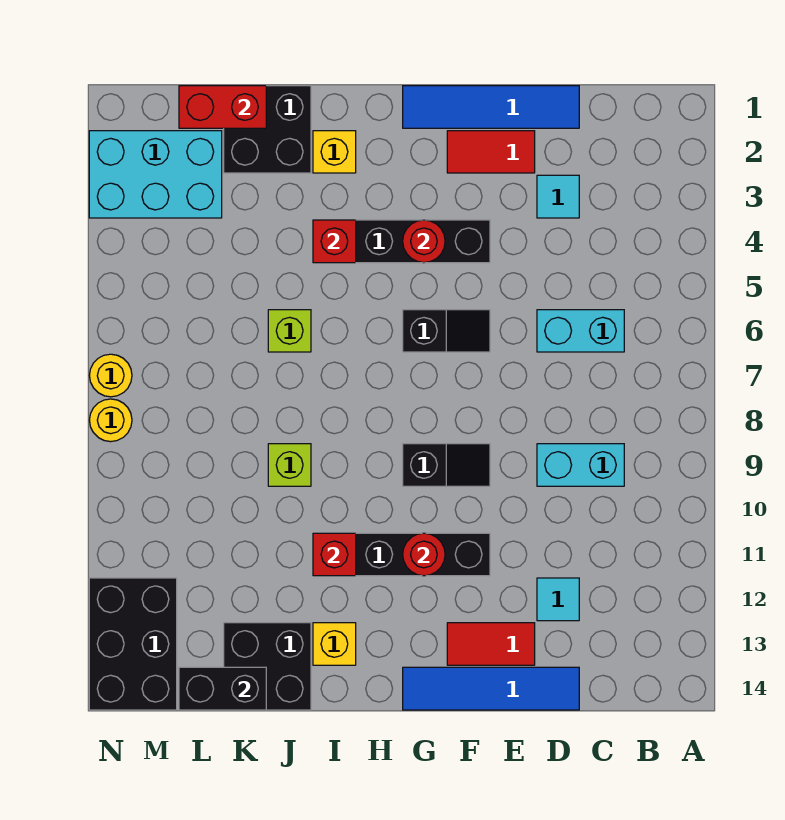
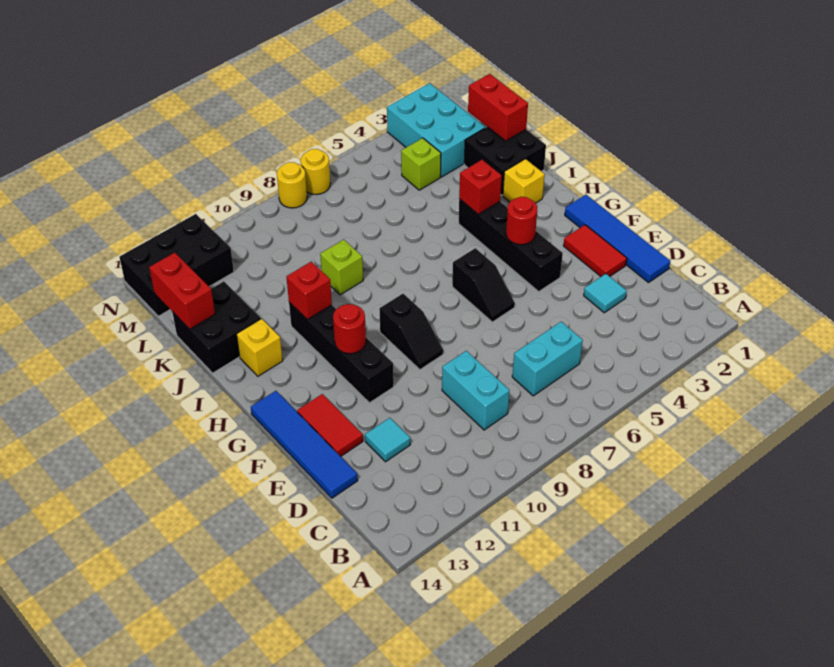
cyan 1x2 brick [537,310,624,352] -> cyan 1x2 brick turned to [512,322,583,396]
lime 1x1 brick [268,310,311,352] -> lime 1x1 brick moved to [401,138,441,190]
black 1x2 brick [179,667,266,710] -> red 1x2 brick [149,253,215,329]

